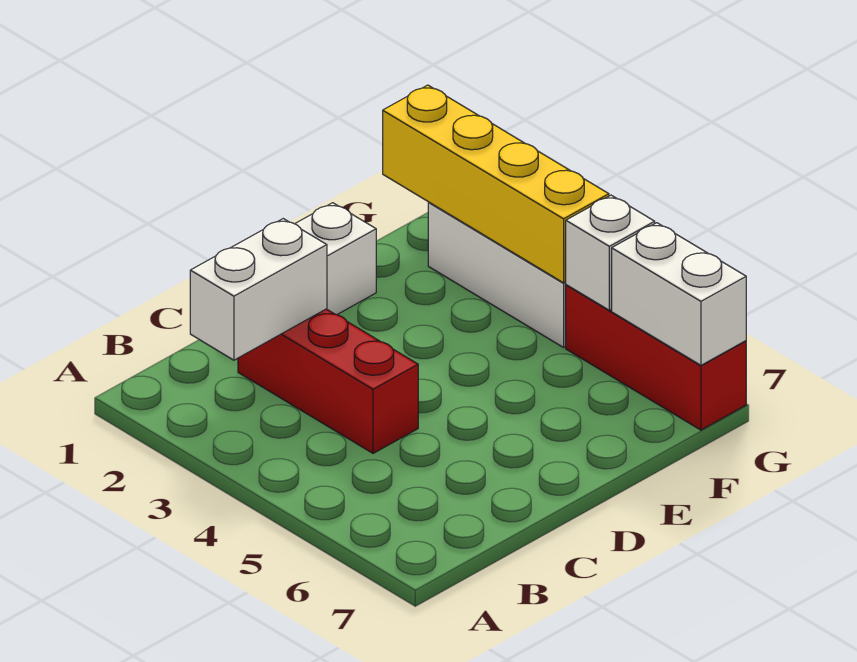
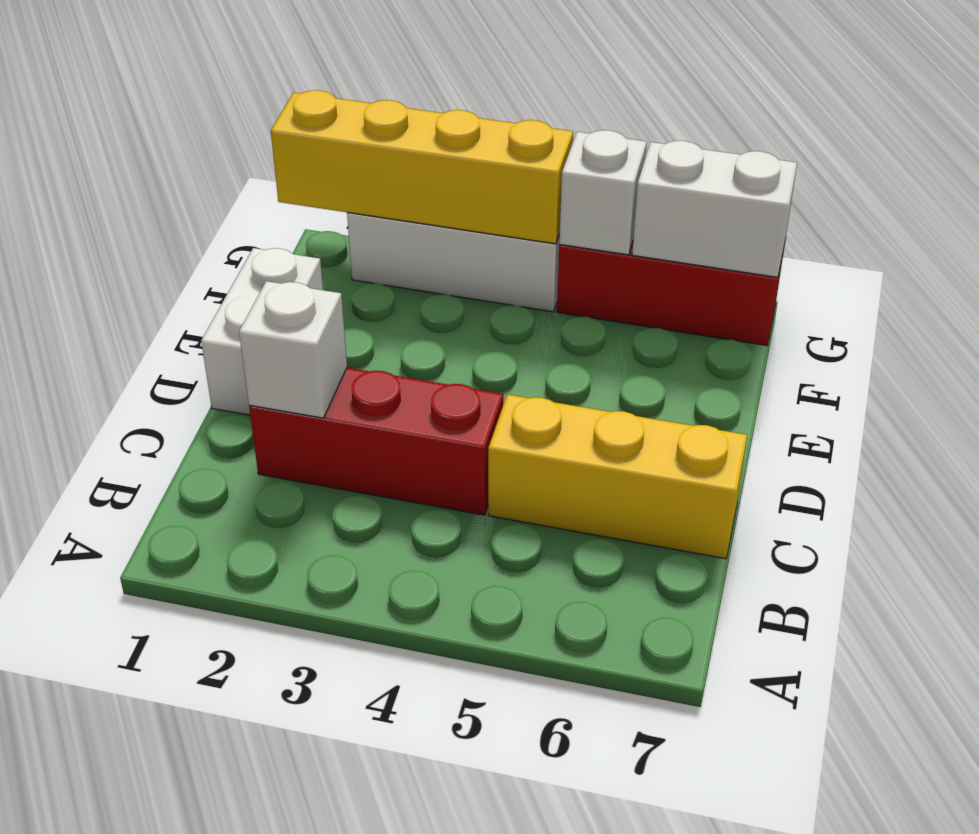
white 1x2 brick [190,219,327,360] -> white 1x1 brick [239,281,347,418]
none -> yellow 1x3 brick [488,394,747,559]

